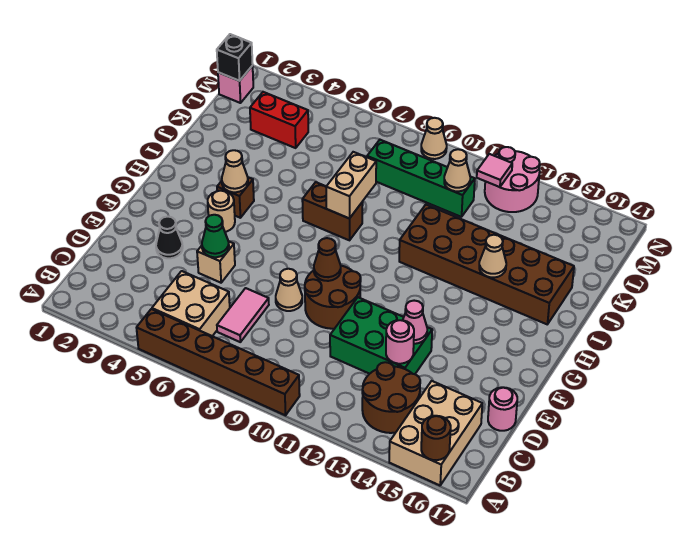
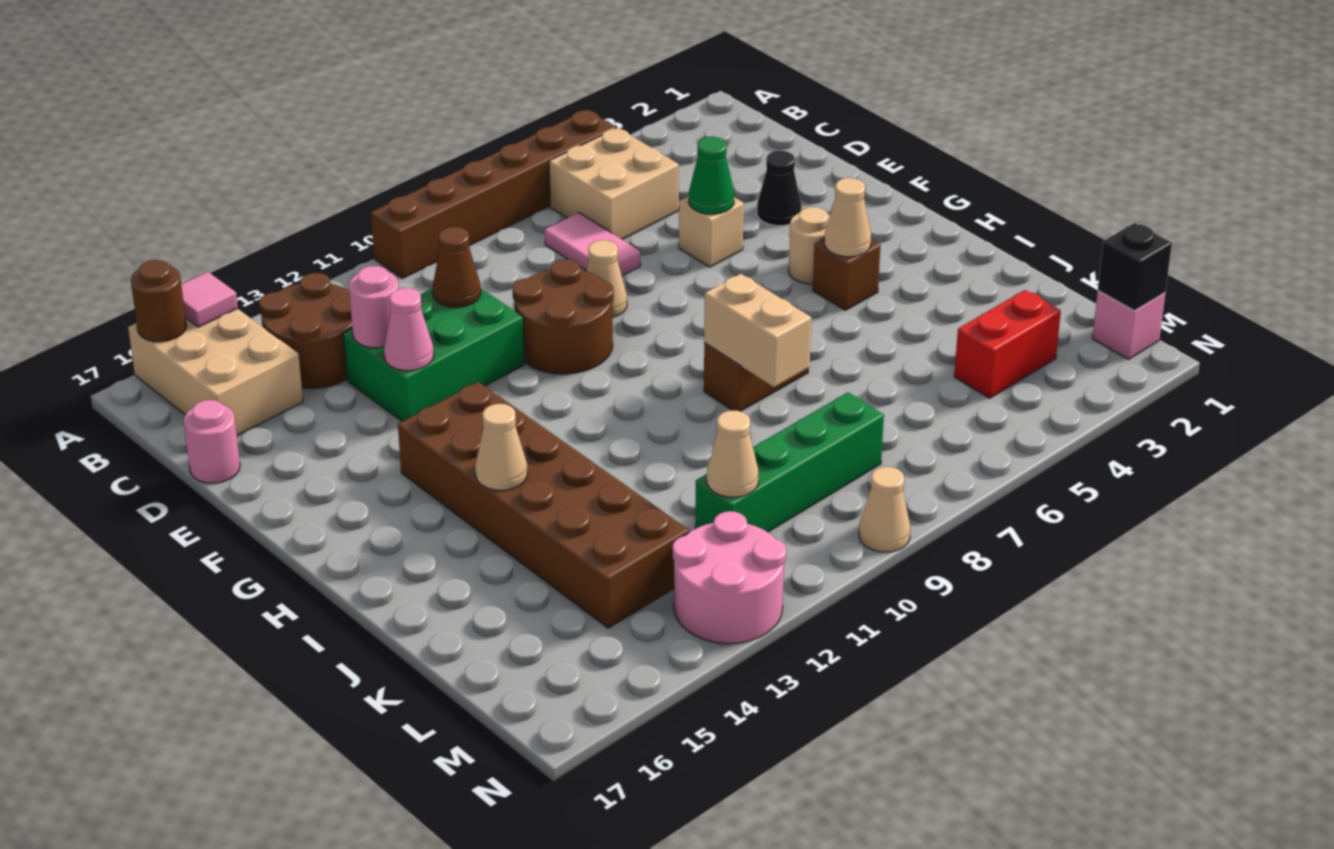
brown 1x1 cone [314,238,341,281] -> brown 1x1 cone moved to [433,227,481,307]
brown 2x6 brick [399,205,574,324] -> brown 2x6 brick turned to [398,382,689,628]
pink 1x1 tile [477,154,512,187] -> pink 1x1 tile moved to [181,272,238,327]

